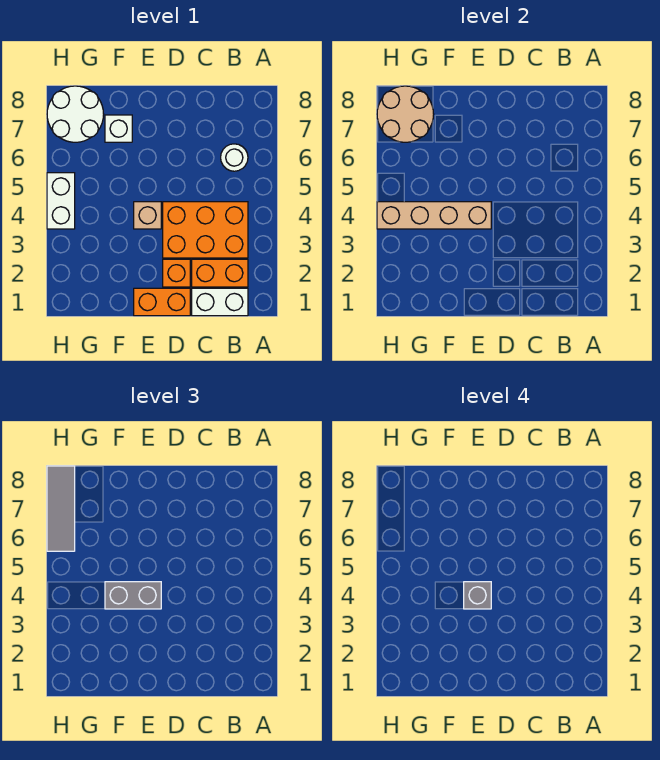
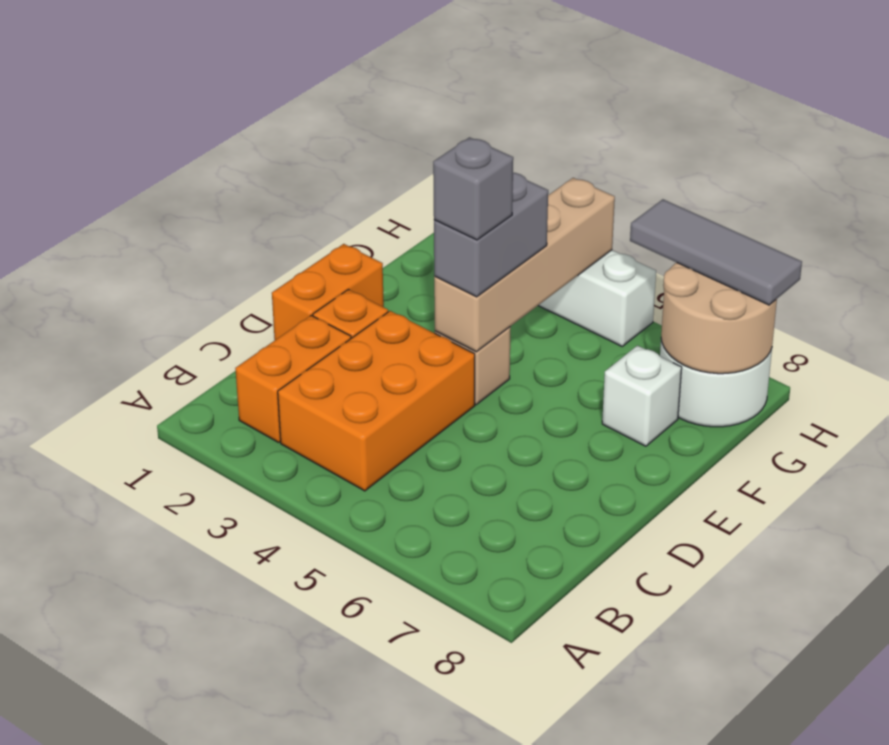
white 1x2 brick [192,288,248,316] -> none
white 1x1 round brick [221,144,248,171] -> none

